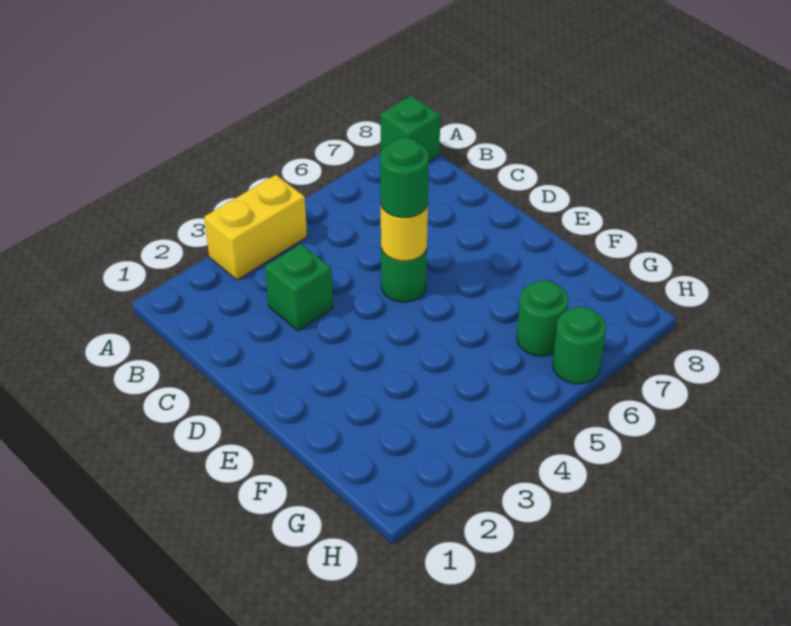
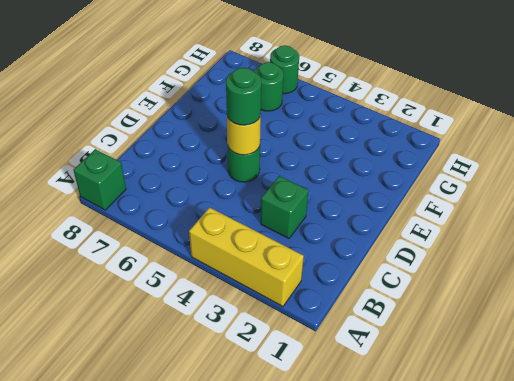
yellow 1x2 brick [204,175,307,280] -> yellow 1x3 brick [189,208,304,306]

